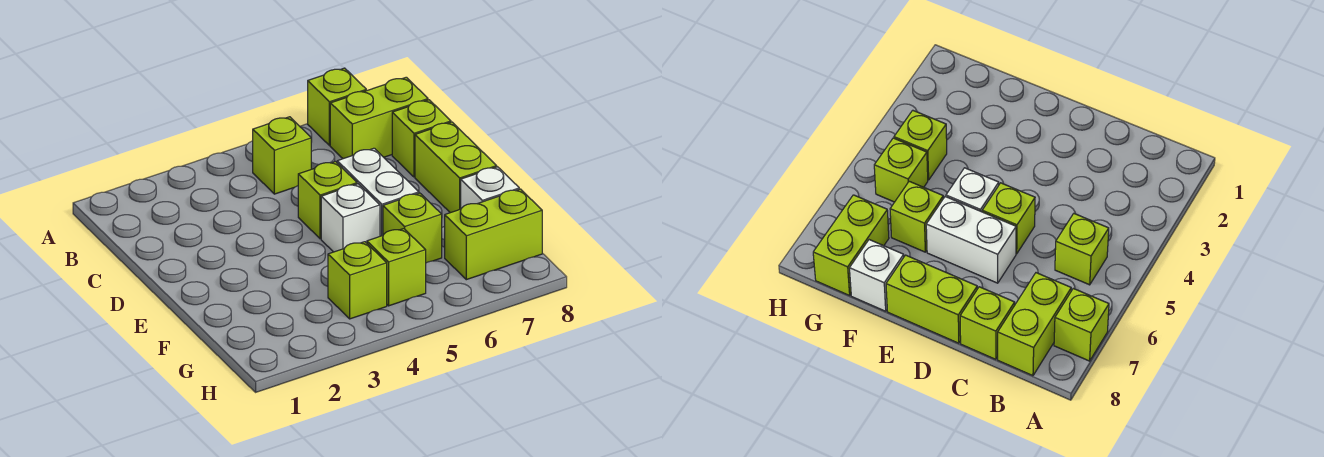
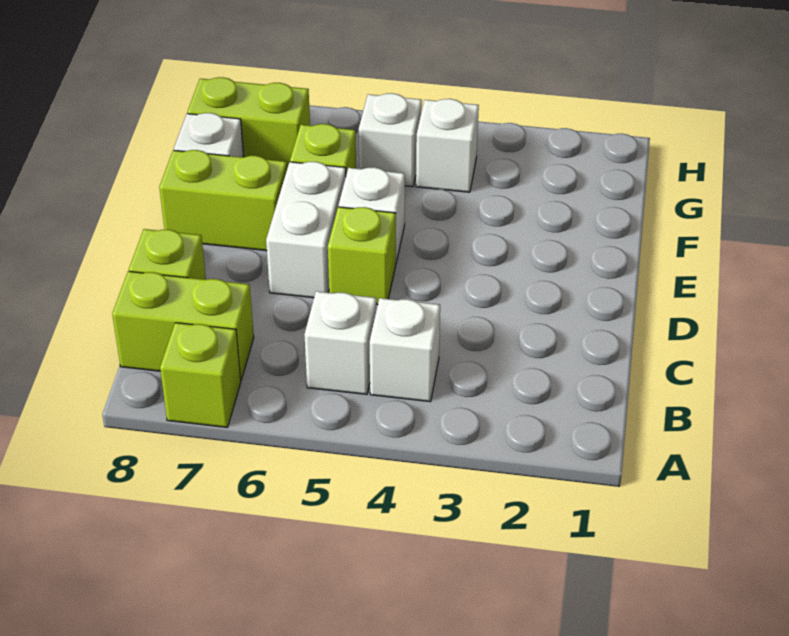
none -> white 1x1 brick [370,298,440,402]
lime 1x1 brick [253,117,311,194] -> white 1x1 brick [304,291,376,394]
lime 1x2 brick [415,122,497,213] -> lime 1x2 brick turned to [159,150,287,251]
lime 1x1 brick [328,242,387,319] -> white 1x1 brick [416,99,479,192]
lime 1x1 brick [367,229,426,306] -> white 1x1 brick [359,93,422,187]

